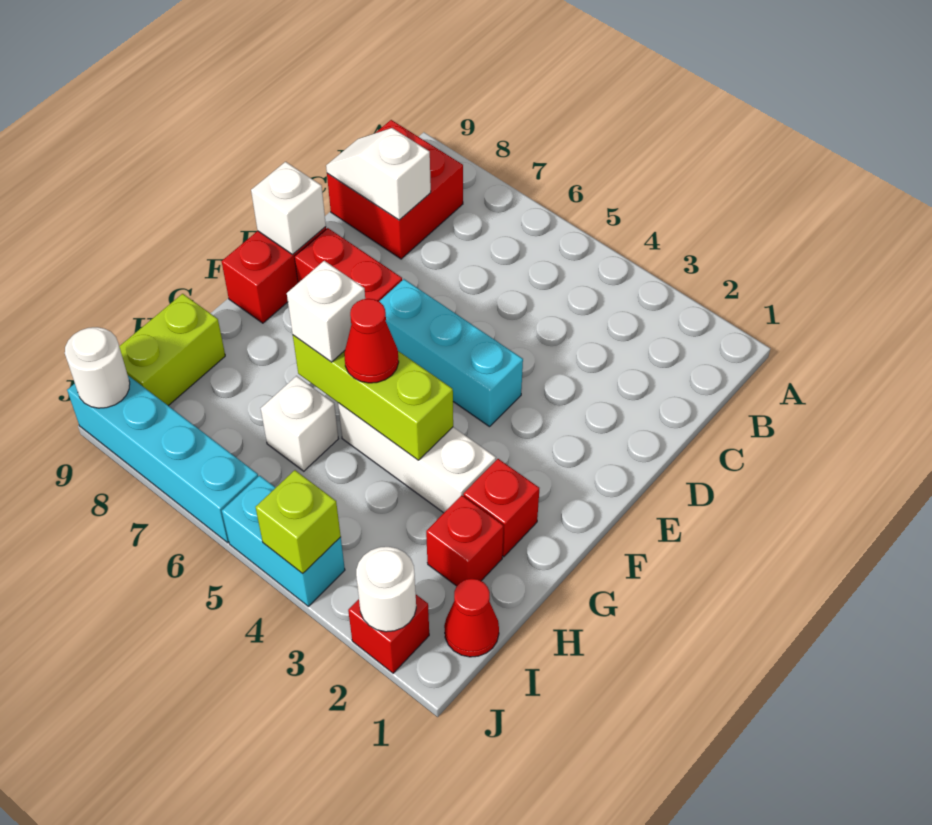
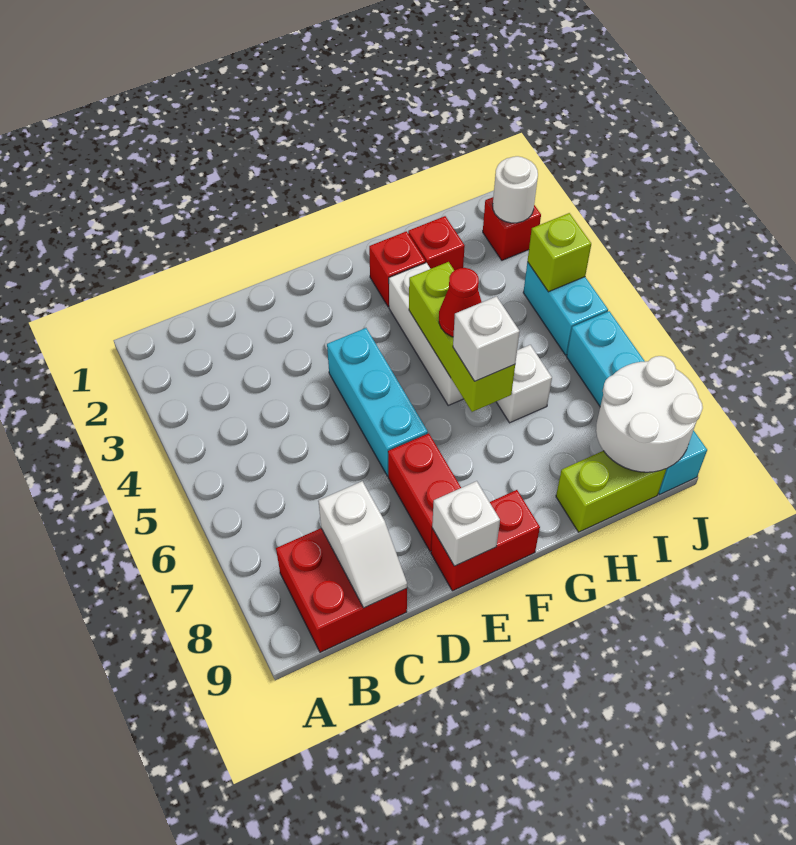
red 1x1 cone [444,579,499,657] -> none
white 1x1 round brick [65,327,130,408] -> white 2x2 round brick [596,356,703,472]

